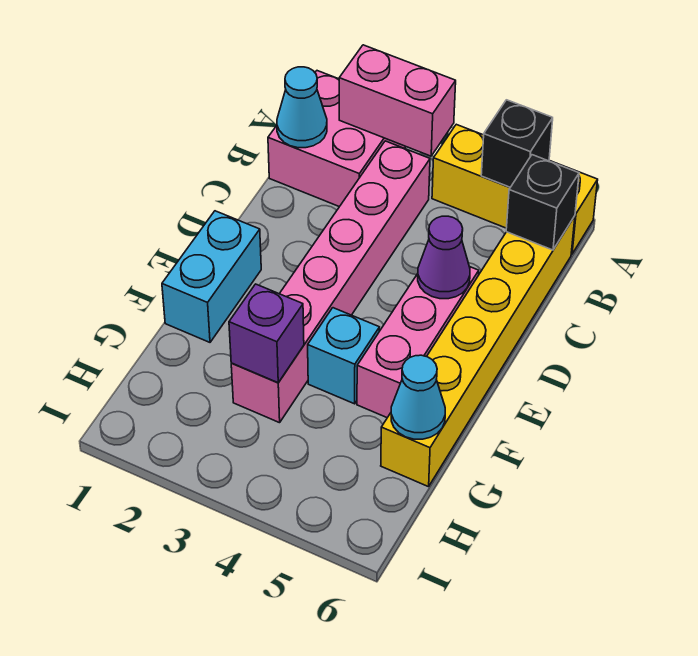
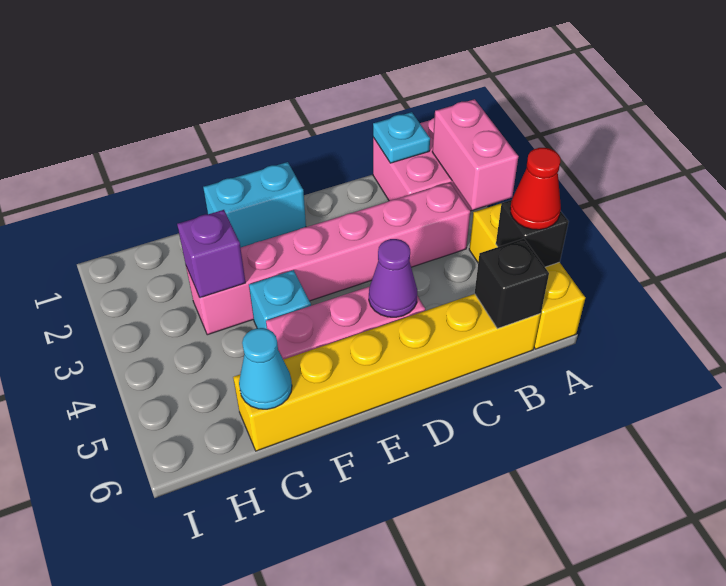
none -> red 1x1 cone [510,148,561,230]
cyan 1x1 cone [277,67,327,148] -> cyan 1x1 plate [373,112,430,163]

